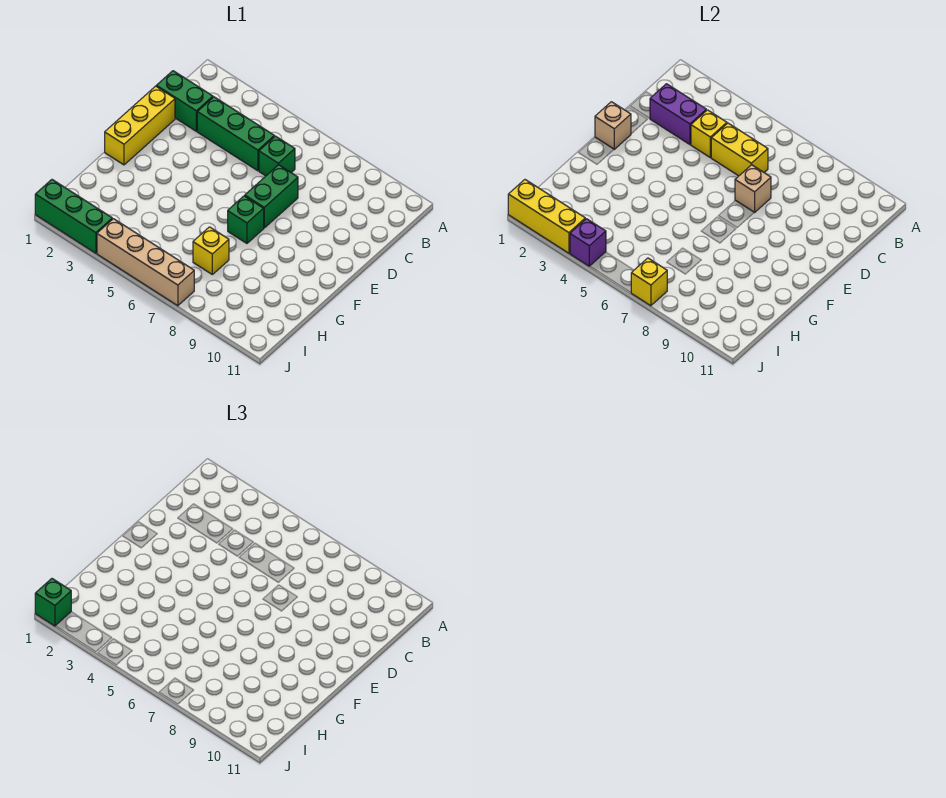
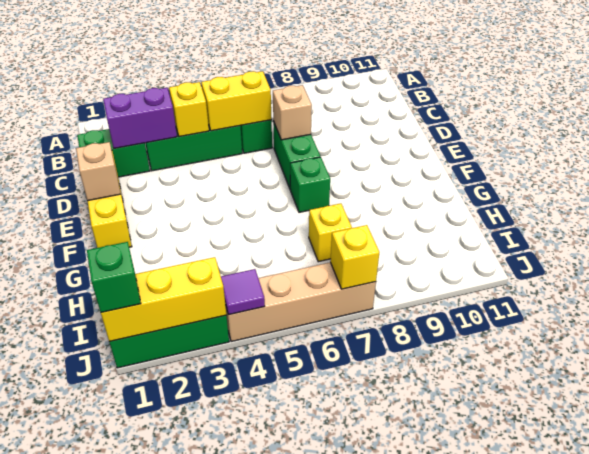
purple 1x1 brick [570,219,606,266] -> purple 1x1 tile [221,269,265,315]

